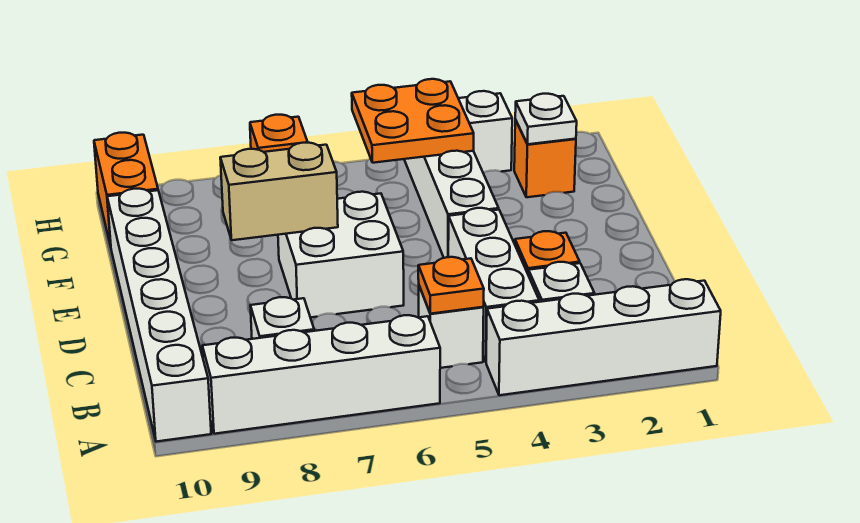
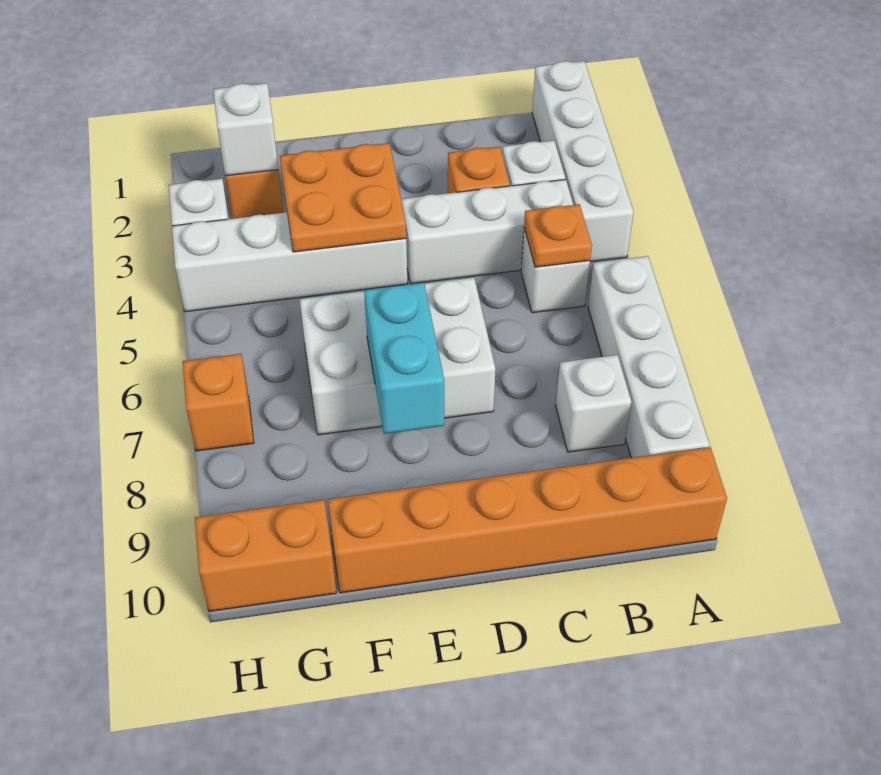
white 1x6 brick [107,189,211,442] -> orange 1x6 brick [328,447,727,593]
white 2x2 brick [278,192,404,318] -> white 2x3 brick [300,278,496,435]
tan 1x2 brick [220,142,338,240] -> cyan 1x2 brick [364,282,444,434]
white 1x1 plate [515,94,577,144] -> white 1x1 brick [213,83,279,176]
orange 2x2 plate [352,79,474,163] -> orange 2x2 plate moved to [280,143,406,252]

